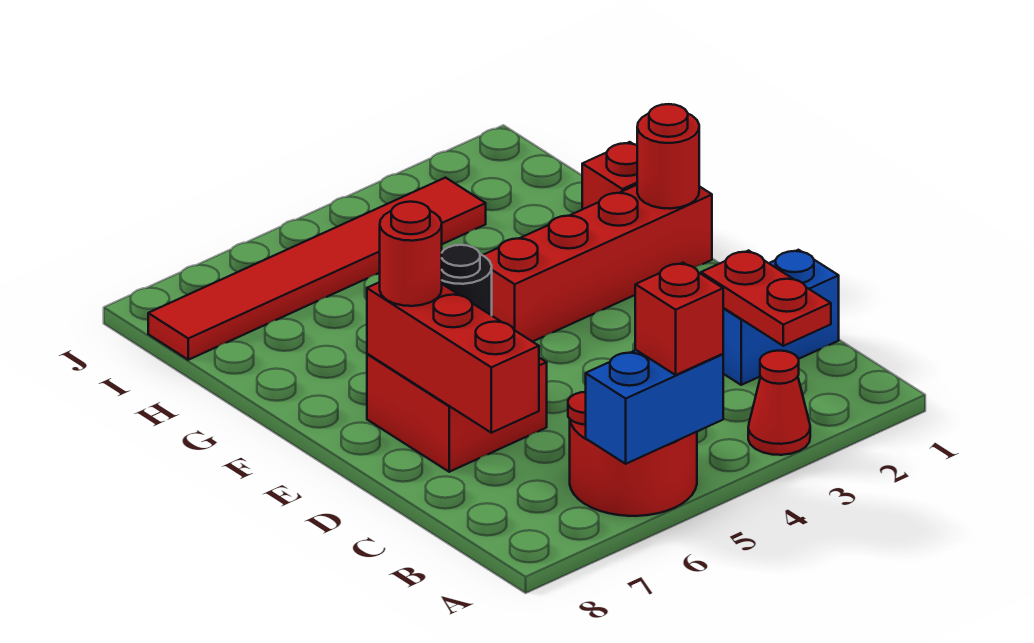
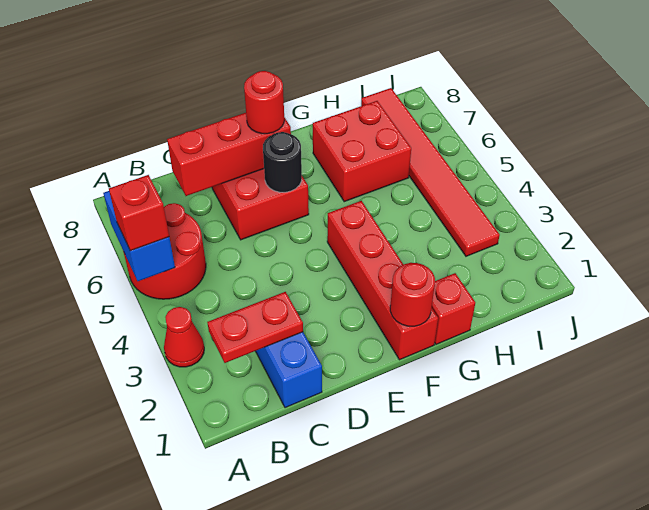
none -> red 2x2 brick [313,101,411,202]

